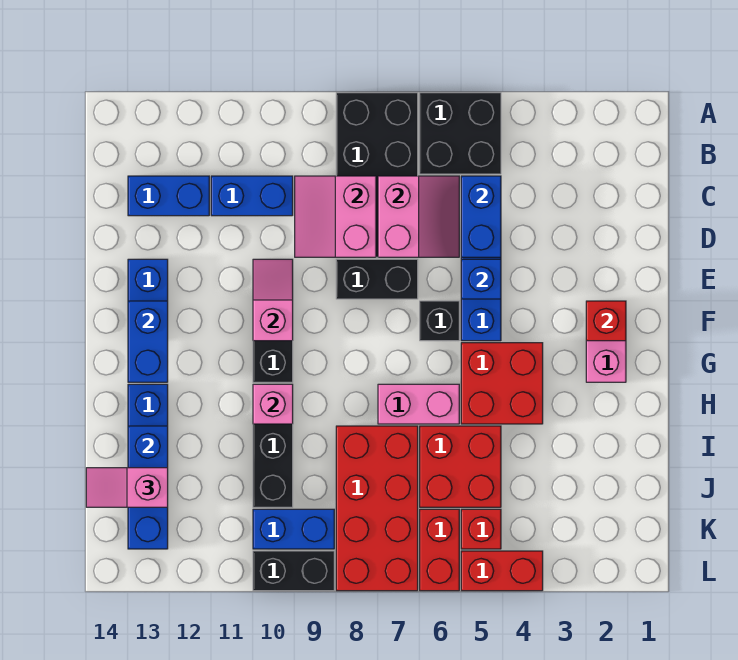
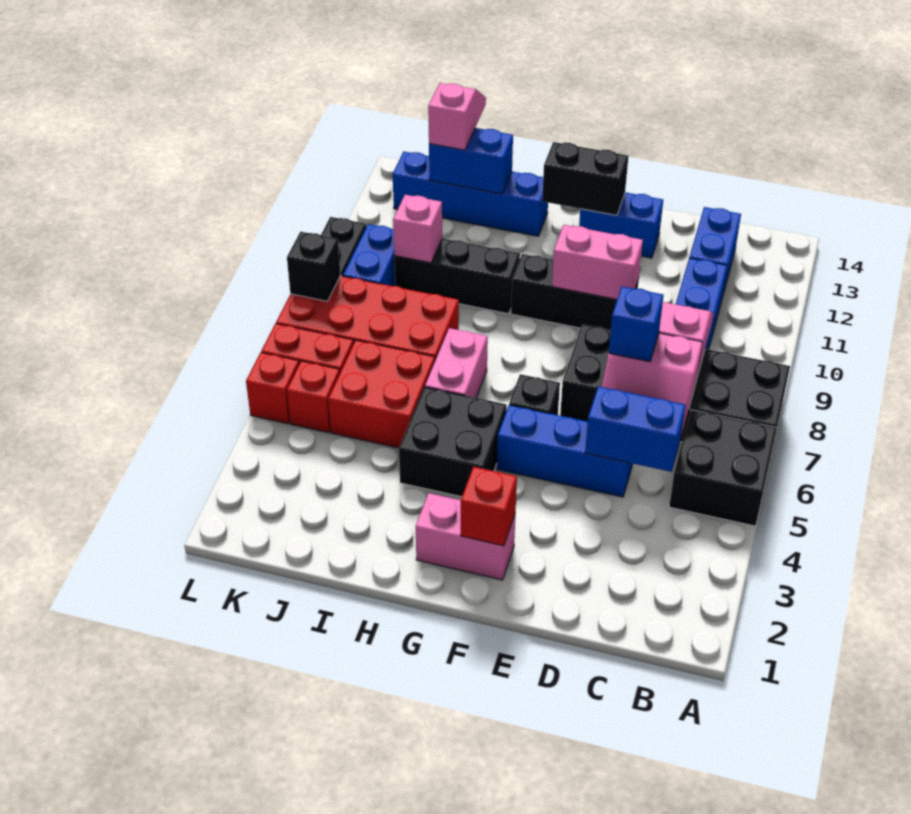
blue 1x1 brick [461,259,501,299] -> blue 1x1 brick moved to [609,286,664,362]
pink 1x2 slope [253,259,293,341] -> pink 1x2 brick [552,225,643,299]
blue 1x2 brick [128,301,168,382] -> black 1x2 brick [542,142,628,215]
red 2x2 brick [461,343,543,424] -> black 2x2 brick [399,387,507,497]
pink 1x1 brick [253,384,293,424] -> pink 1x1 brick moved to [393,195,442,263]
red 1x2 brick [461,551,543,591] -> red 1x1 brick [246,353,299,424]
none -> black 1x1 brick [287,232,340,301]

